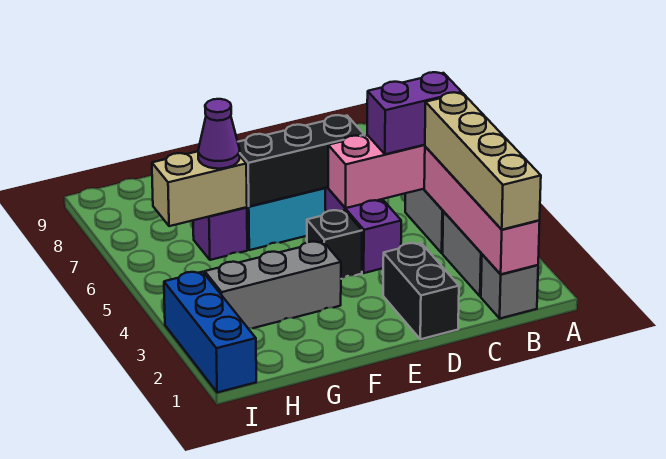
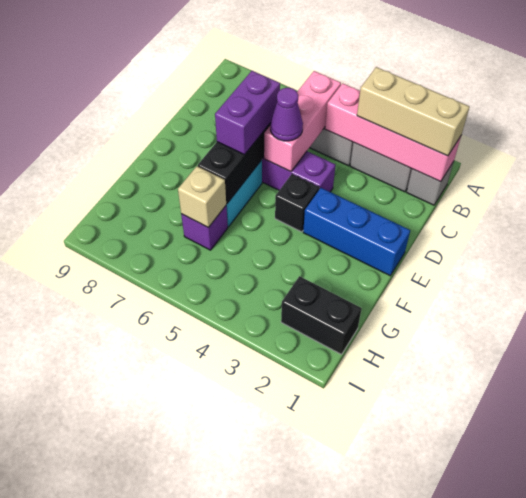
tan 1x4 brick [425,92,541,230] -> tan 1x3 brick [357,67,470,156]
purple 1x2 brick [367,72,462,154] -> purple 1x2 brick moved to [215,71,280,155]
black 1x2 brick [383,243,459,339] -> black 1x2 brick moved to [281,276,362,354]
grey 1x3 brick [205,242,341,329] -> none
tan 1x2 brick [152,152,247,226] -> tan 1x1 brick [178,166,226,228]
purple 1x1 cone [198,99,240,169] -> purple 1x1 cone moved to [270,88,303,141]
blue 1x3 brick [164,272,256,393] -> blue 1x3 brick moved to [303,188,410,276]

